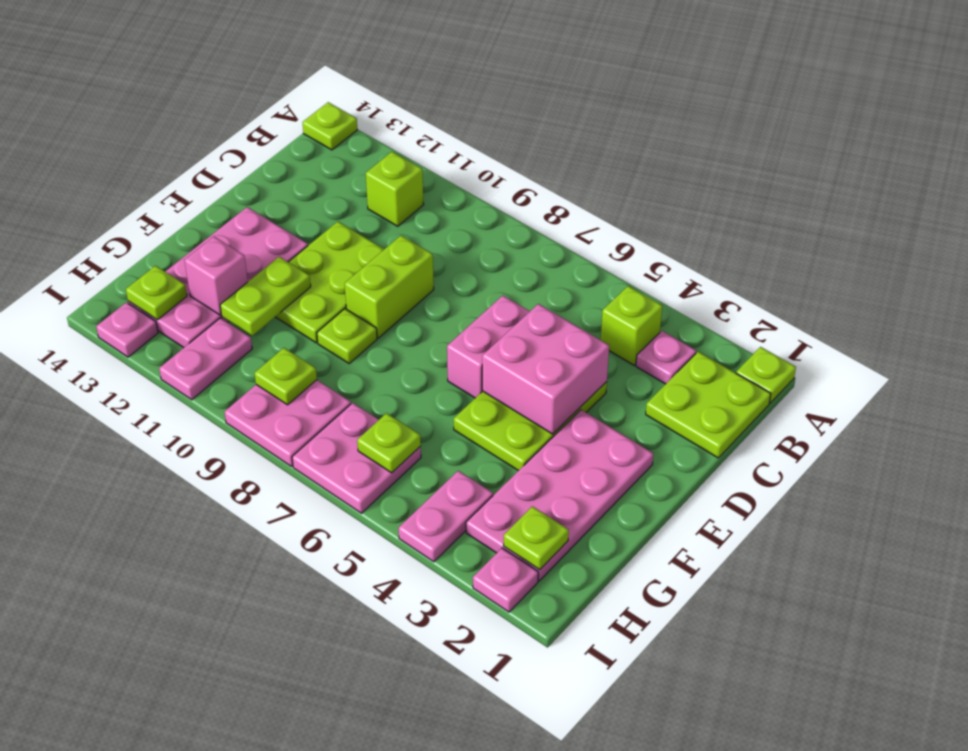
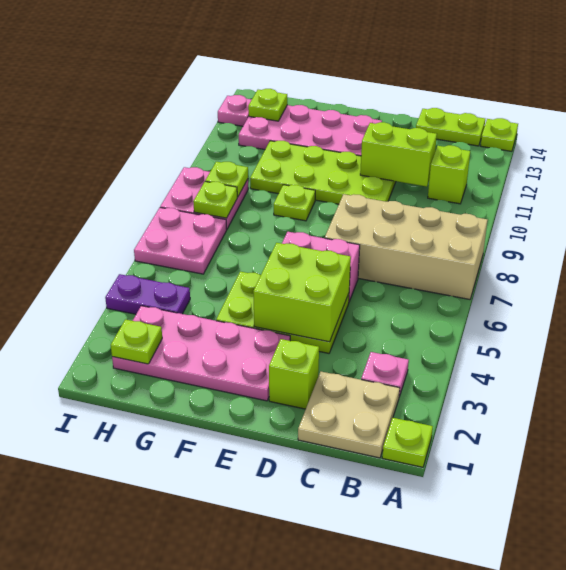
none -> tan 2x4 brick [325,194,488,299]
lime 2x2 plate [646,352,771,458] -> tan 2x2 plate [298,371,400,458]
lime 1x1 brick [601,286,662,365] -> lime 1x1 brick moved to [269,339,319,409]
pink 2x2 brick [482,304,609,434] -> lime 2x2 brick [253,243,351,342]
lime 1x2 brick [345,235,434,338] -> lime 1x2 brick moved to [360,122,437,187]
lime 2x3 plate [276,222,384,343] -> lime 2x4 plate [250,141,396,204]
lime 1x2 plate [220,257,311,336] -> lime 1x2 plate moved to [416,108,485,146]
pink 1x1 brick [185,237,248,315] -> none
pink 1x2 plate [399,471,493,562] -> purple 1x2 plate [105,274,190,314]
lime 1x1 plate [357,413,421,473] -> lime 1x1 plate moved to [193,182,237,218]
pink 1x2 plate [159,318,252,400] -> none
pink 1x1 plate [473,548,538,612] -> none

